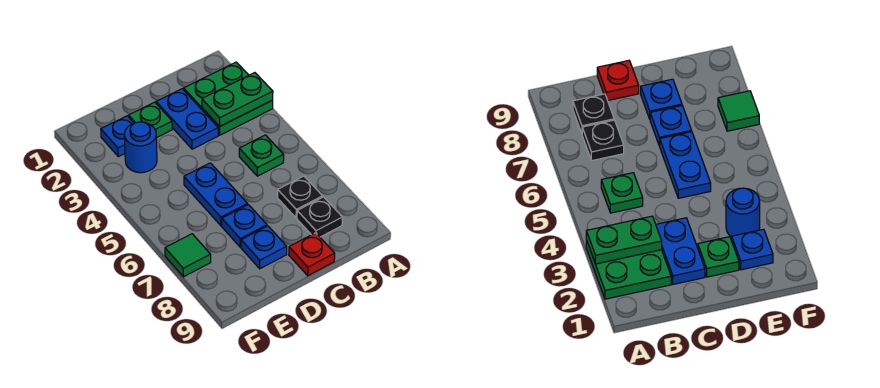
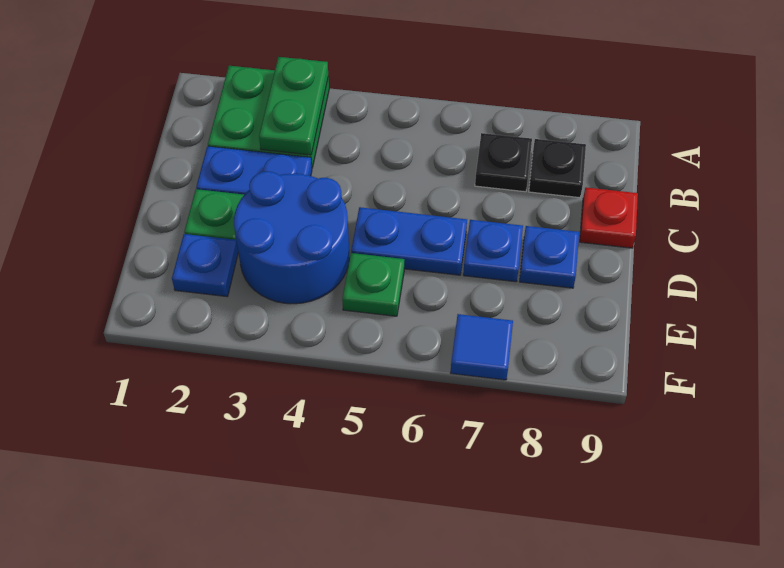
green 1x1 plate [239,135,284,176] -> green 1x1 plate moved to [342,253,404,316]
blue 1x1 round brick [124,122,157,173] -> blue 2x2 round brick [234,171,349,304]
green 1x1 tile [165,234,211,277] -> blue 1x1 tile [451,314,513,380]

